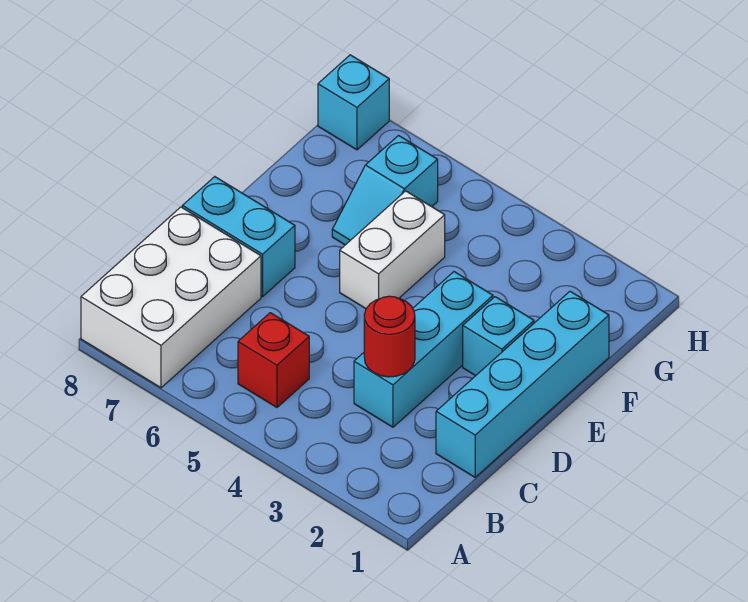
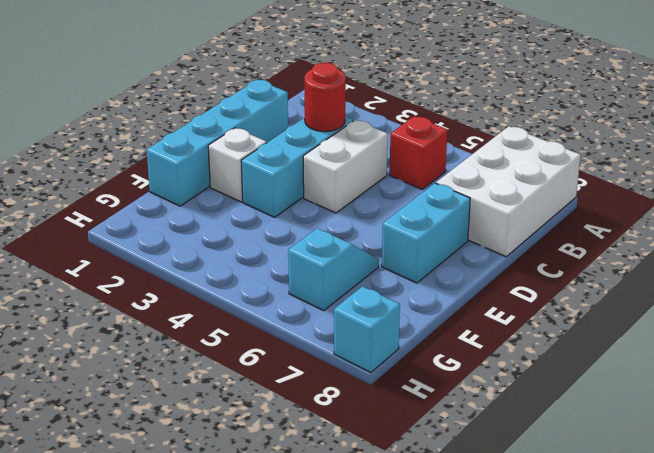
cyan 1x2 brick [182,177,295,297] -> cyan 1x2 brick turned to [382,183,470,283]
cyan 1x1 brick [463,297,534,376] -> white 1x1 brick [208,128,267,202]
white 1x2 brick [340,191,445,309] -> white 1x2 brick moved to [303,120,388,213]

